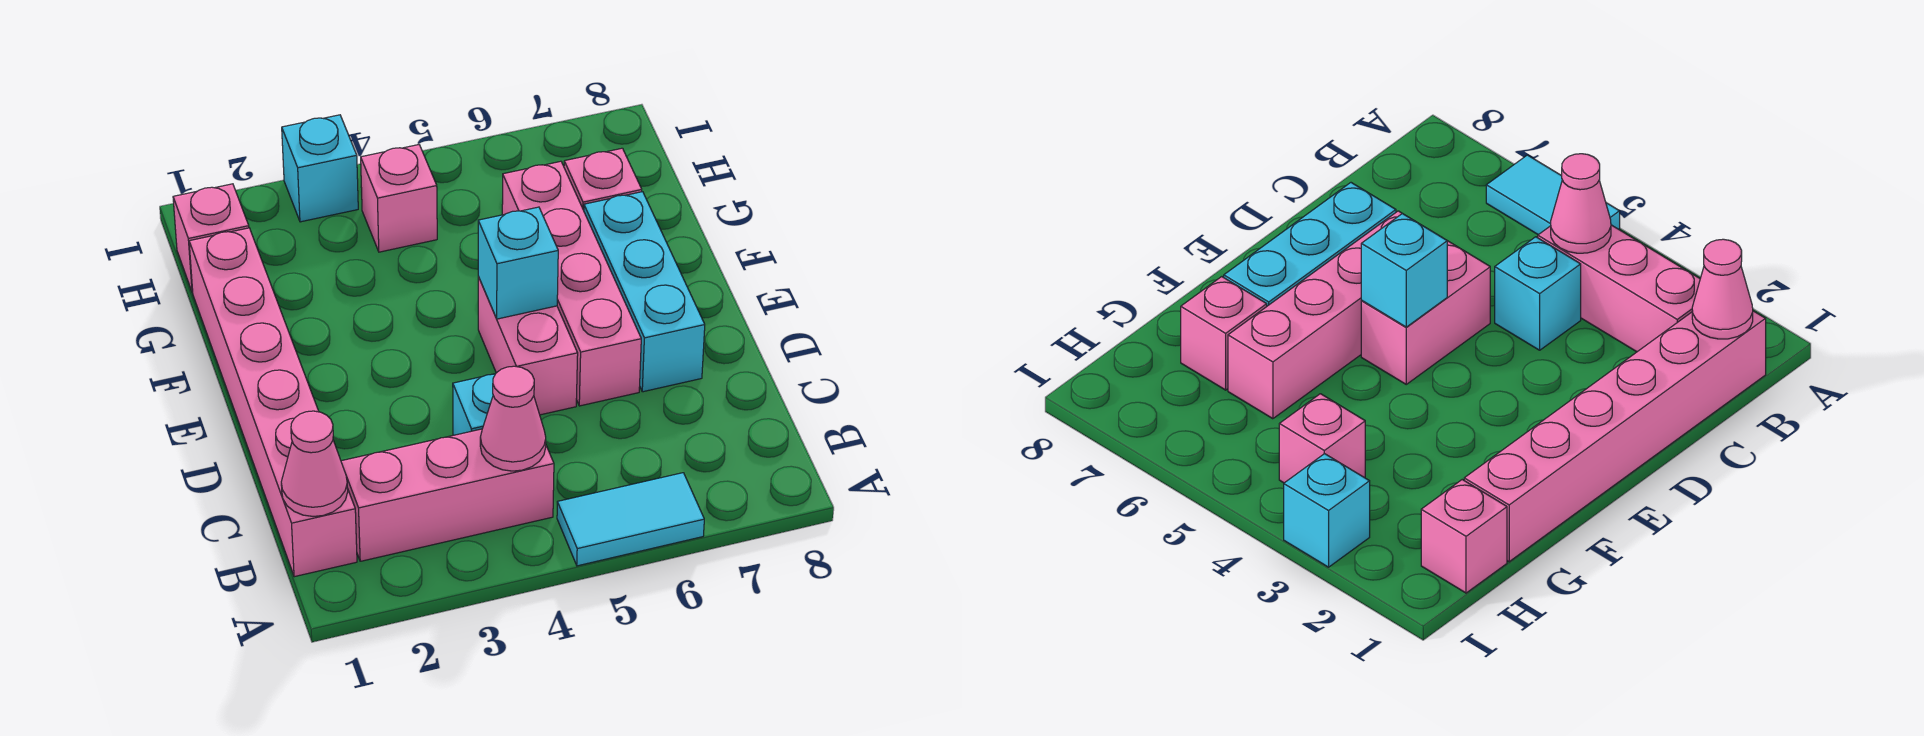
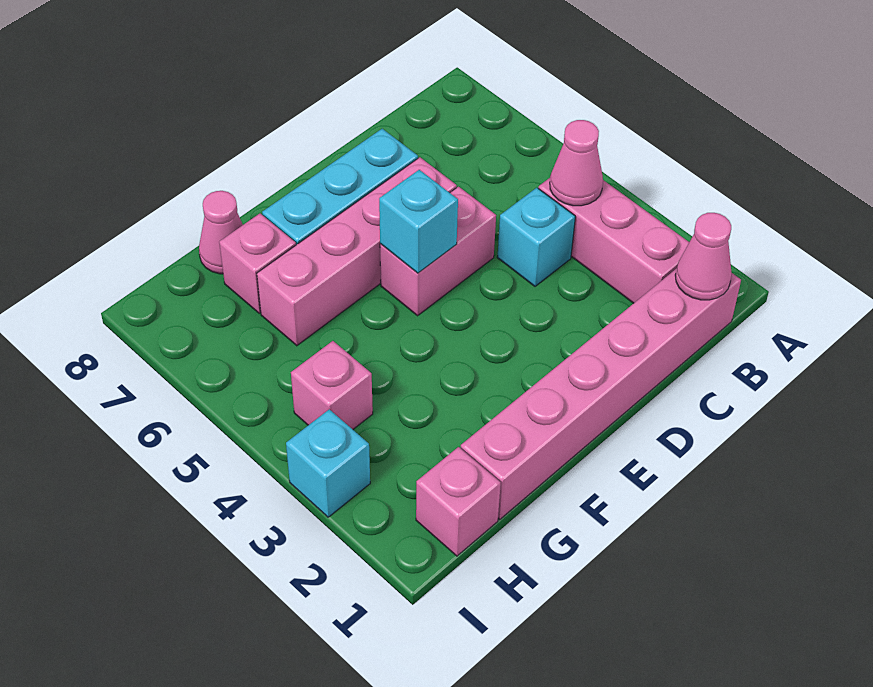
cyan 1x2 tile [557,473,704,566] -> none
none -> pink 1x1 cone [199,191,243,274]

